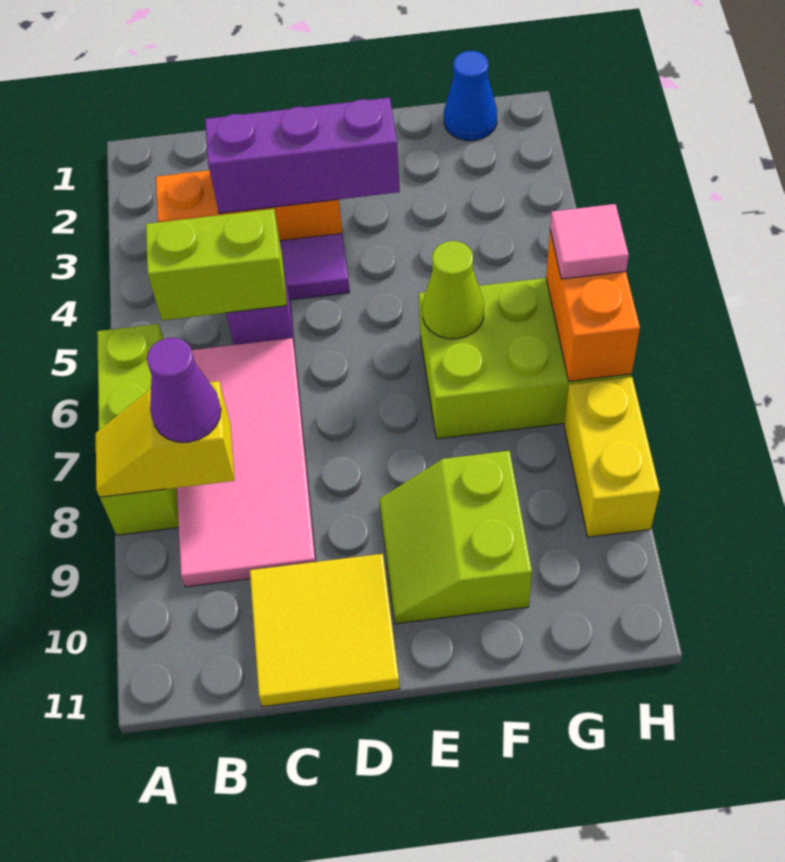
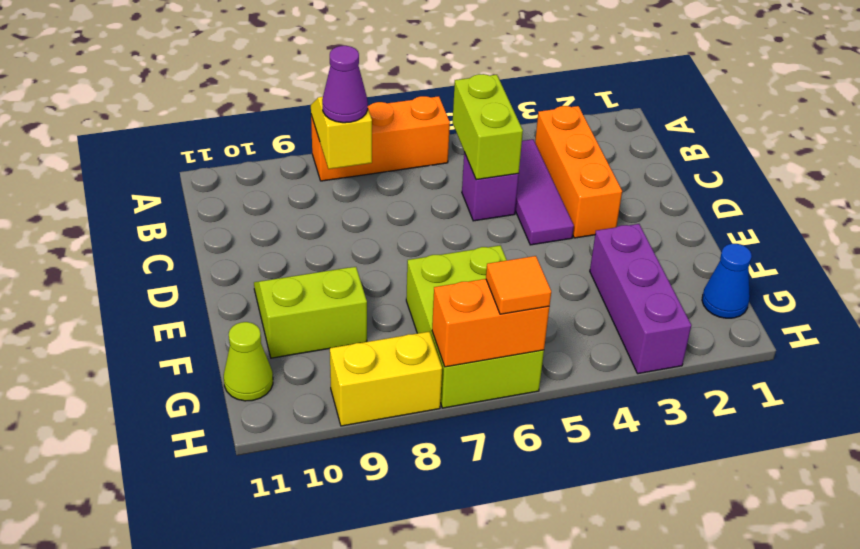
lime 1x3 brick [97,324,179,535] -> orange 1x3 brick [311,96,450,181]
pink 2x4 tile [177,338,316,587] -> none
purple 1x3 brick [205,97,400,213] -> purple 1x3 brick moved to [590,224,691,374]
yellow 2x2 tile [250,554,400,707] -> none
lime 1x1 cone [422,241,484,339] -> lime 1x1 cone moved to [224,322,273,401]
pink 1x1 tile [550,204,629,279] -> orange 1x1 tile [486,256,551,314]

